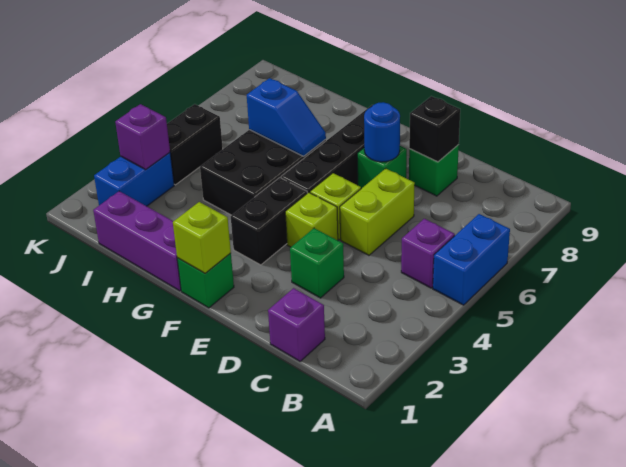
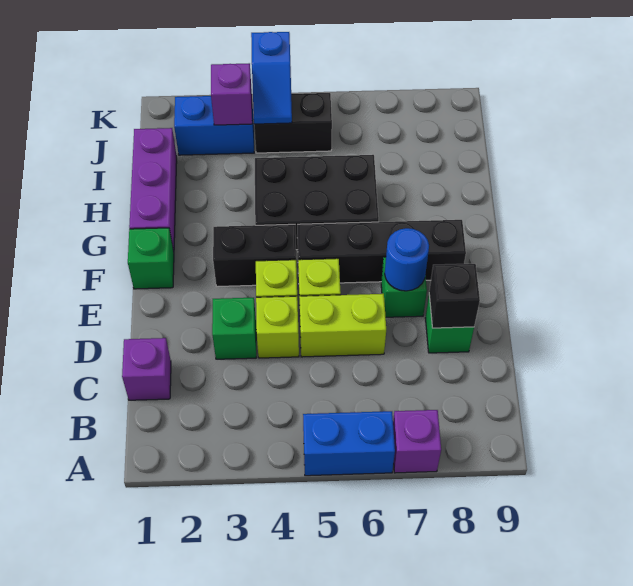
purple 1x1 brick [401,219,455,288] -> purple 1x1 brick moved to [393,410,441,473]
lime 1x1 brick [173,202,231,273] -> lime 1x1 brick moved to [256,296,299,358]
blue 1x2 slope [247,78,326,156] -> blue 1x2 slope moved to [251,32,292,124]

